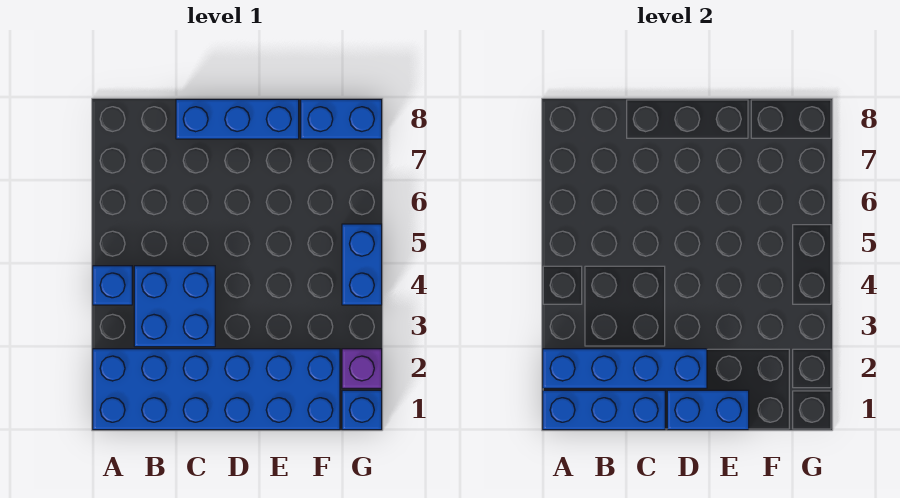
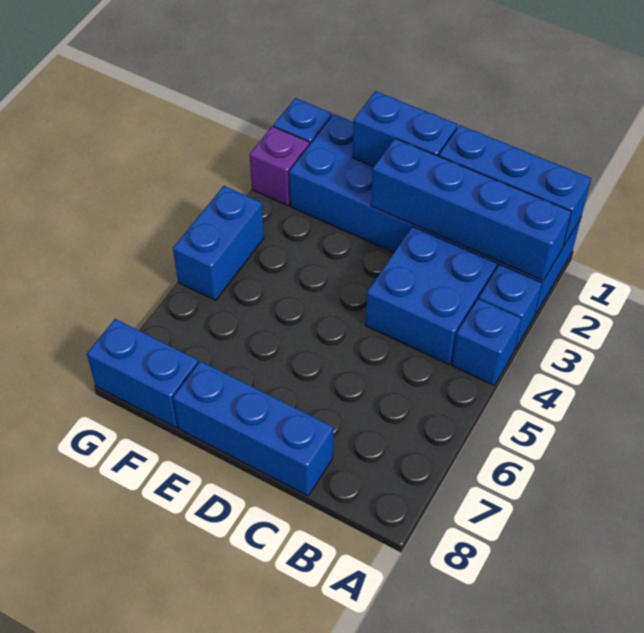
none -> blue 1x1 brick [479,264,542,349]

